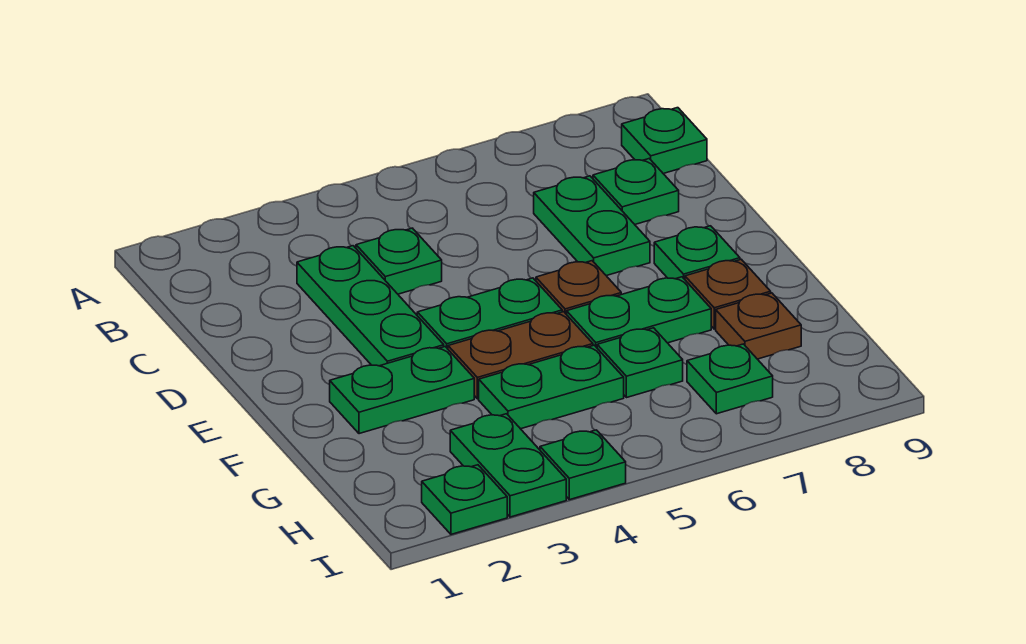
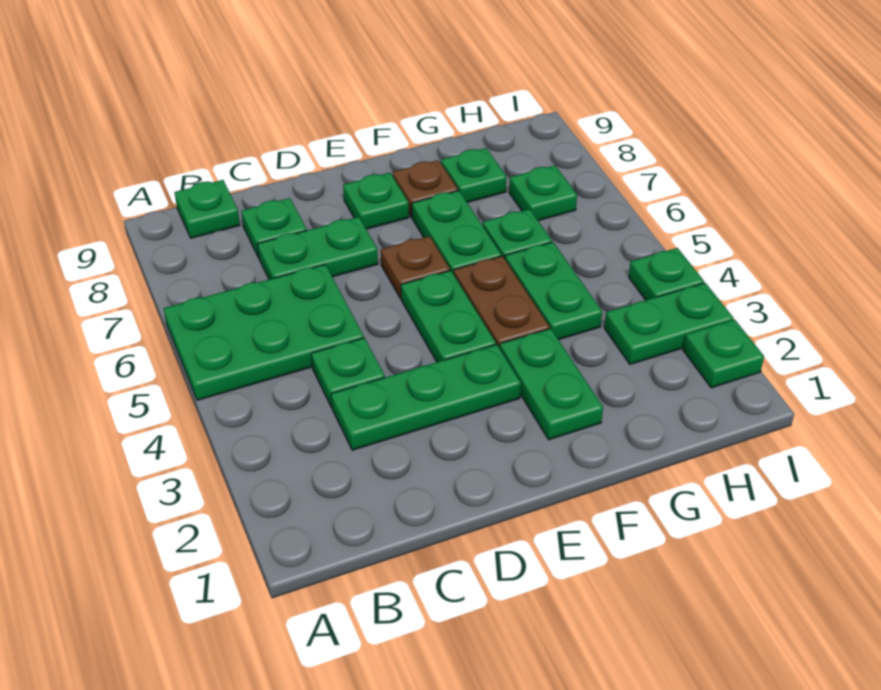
none -> green 2x3 plate [164,265,364,400]
brown 1x1 plate [716,293,801,359] -> green 1x1 plate [441,148,506,202]

